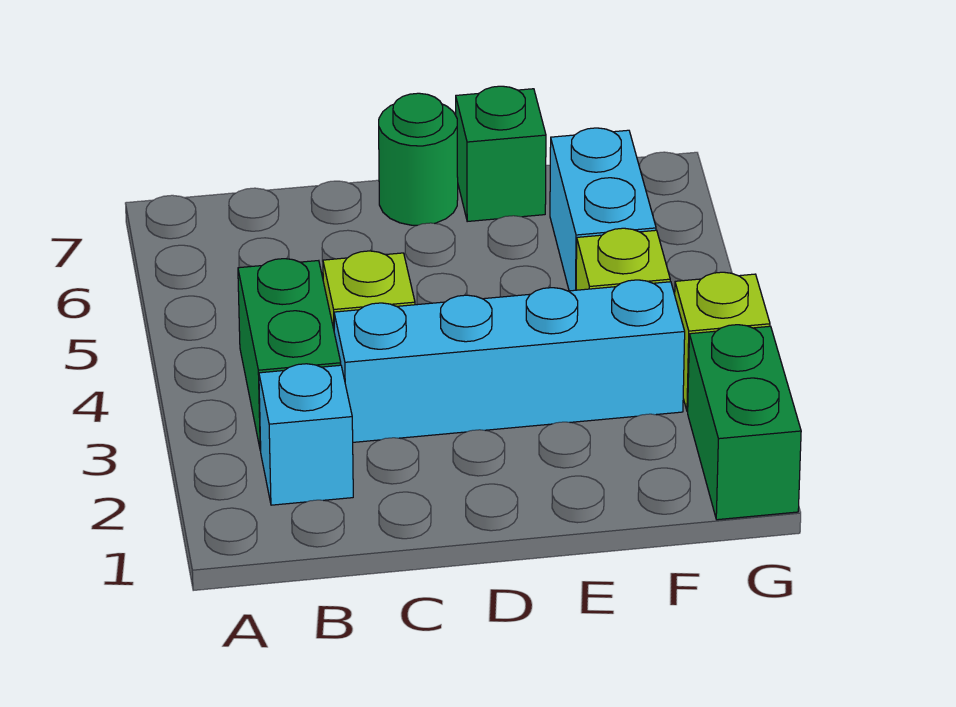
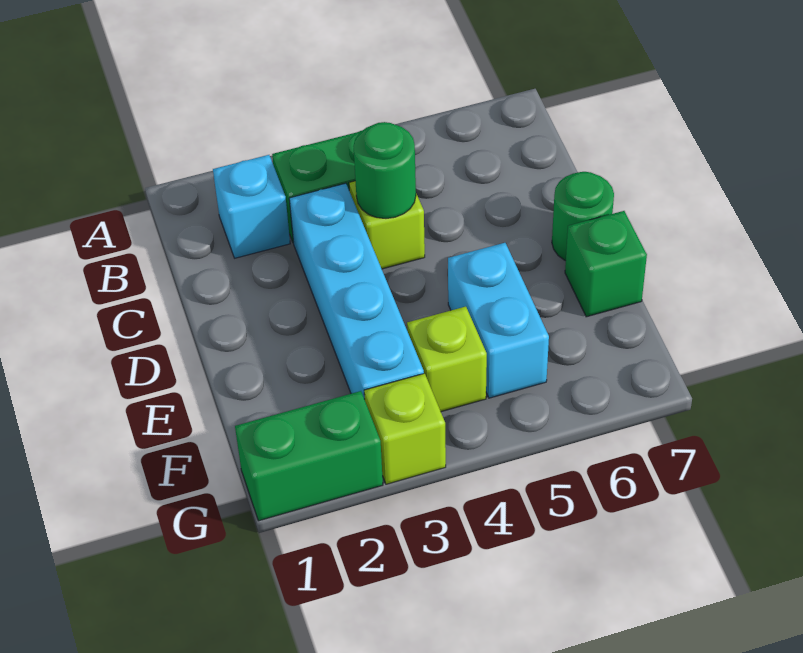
none -> green 1x1 round brick [353,122,416,218]
cyan 1x2 brick [550,128,656,291] -> cyan 1x2 brick turned to [448,243,549,398]

